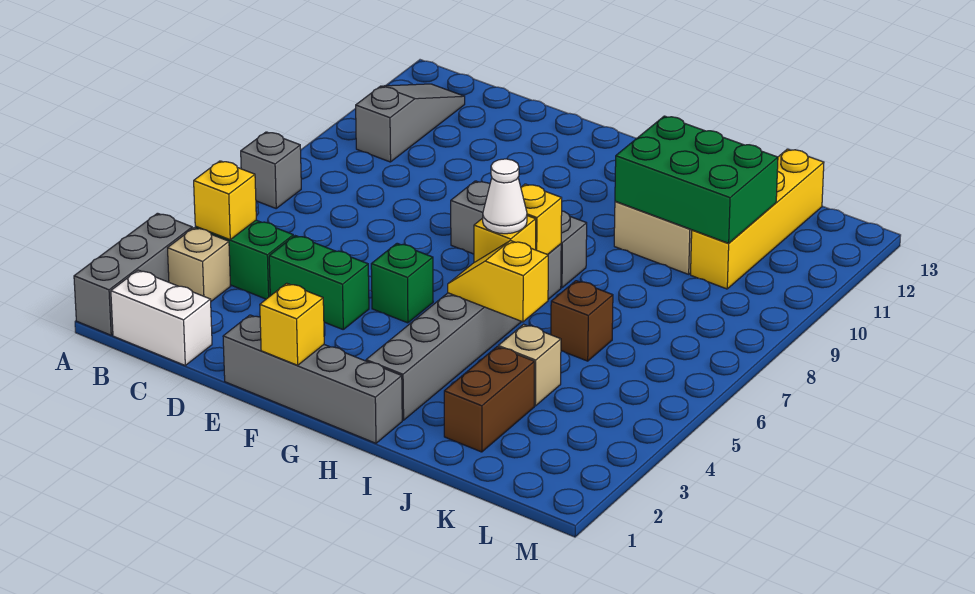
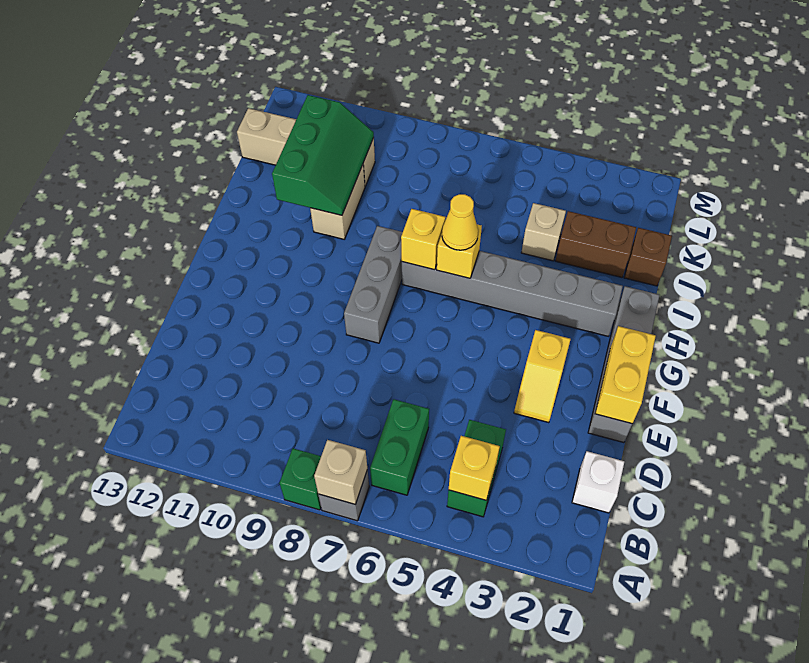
grey 1x3 brick [74,213,192,335] -> none
white 1x2 brick [111,270,212,365] -> white 1x1 brick [572,451,624,513]
tan 1x1 brick [168,228,230,301] -> tan 1x1 brick moved to [314,440,367,504]
grey 1x3 slope [356,84,465,162] -> none
green 1x2 brick [269,236,369,329] -> green 1x2 brick moved to [370,399,429,495]
yellow 1x1 brick [260,283,324,365] -> yellow 1x2 brick [595,326,656,424]
green 1x1 brick [371,243,433,323] -> green 1x1 brick moved to [280,448,321,510]
yellow 1x2 slope [448,240,548,322] -> yellow 1x2 slope moved to [514,330,571,423]
white 1x1 cone [483,159,527,234] -> yellow 1x1 cone [442,194,478,250]
green 2x3 brick [615,116,778,243] -> green 2x3 slope [272,95,374,215]
brown 1x1 brick [551,281,613,361] -> brown 1x1 brick moved to [624,228,672,286]
yellow 1x4 brick [691,149,824,289] -> tan 1x4 brick [237,108,375,186]

